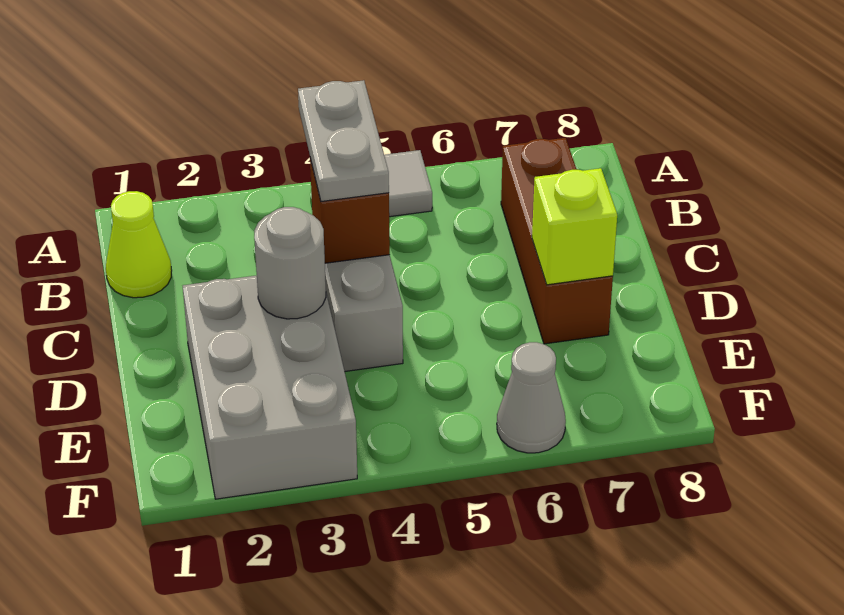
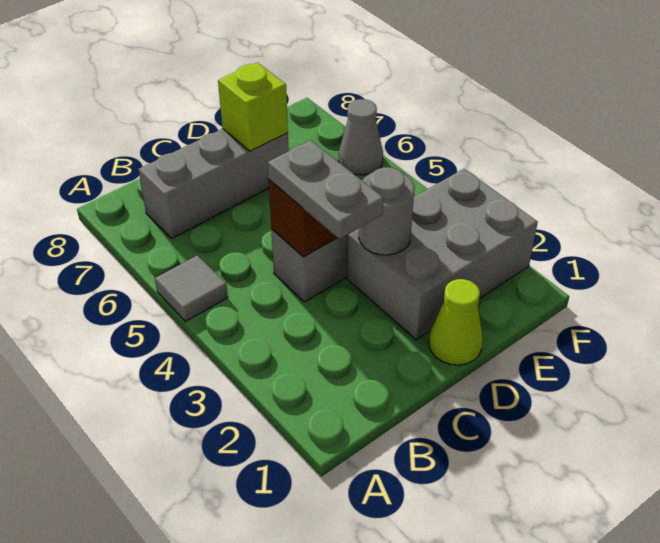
lime 1x1 cone [106,191,172,298] -> lime 1x1 cone moved to [429,279,483,365]
grey 1x2 plate [298,80,389,202] -> grey 1x2 plate turned to [268,140,383,239]
brown 1x3 brick [501,138,613,344] -> grey 1x3 brick [138,129,289,239]

